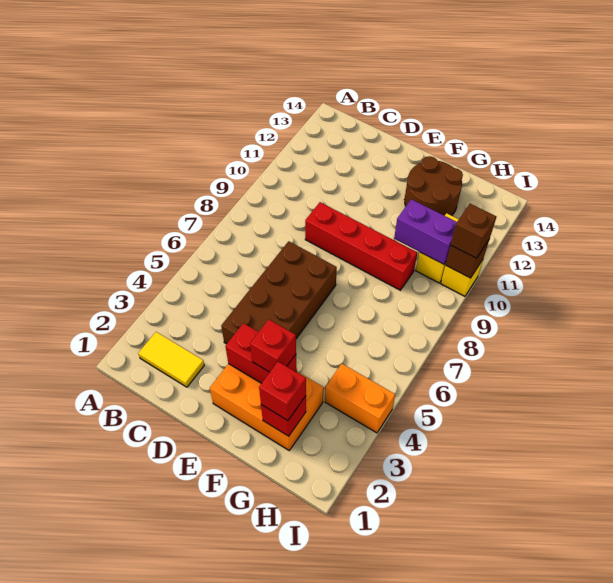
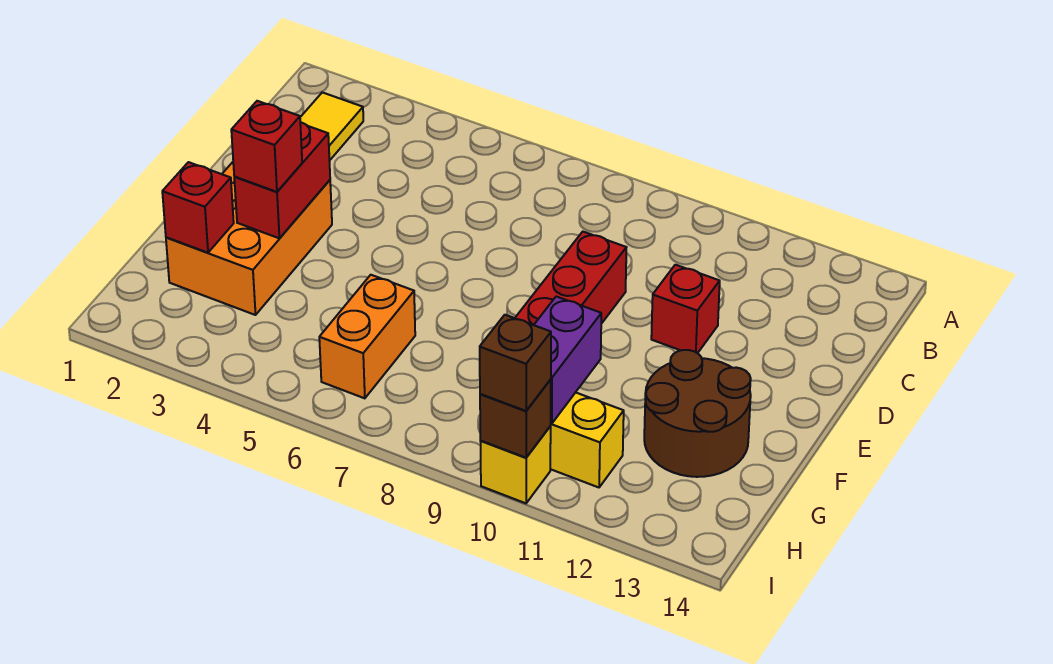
brown 2x4 brick [221,241,337,344] -> none
red 1x1 brick [259,362,306,421] -> red 1x1 brick moved to [651,265,720,353]
orange 1x2 brick [325,364,395,433] -> orange 1x2 brick moved to [319,275,415,398]

